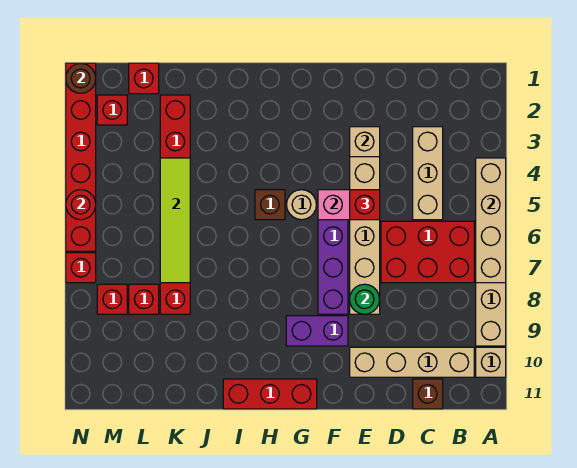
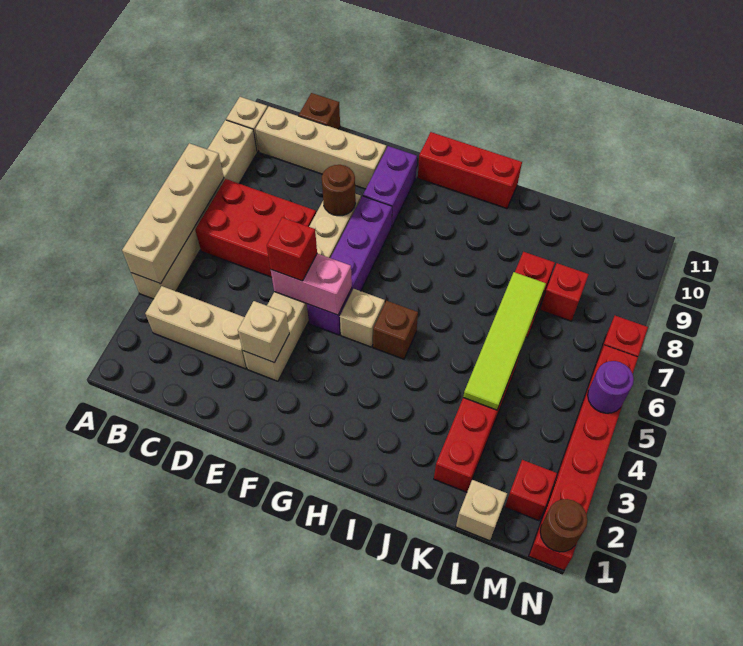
tan 1x3 brick [413,127,443,220] -> tan 1x3 brick turned to [145,286,247,369]
green 1x1 round brick [350,284,380,314] -> brown 1x1 round brick [322,165,356,216]
purple 1x2 brick [286,316,348,346] -> purple 1x2 brick turned to [363,146,417,227]
tan 1x1 round brick [287,190,316,220] -> tan 1x1 brick [340,289,385,347]
red 1x1 brick [129,63,159,94] -> tan 1x1 brick [456,480,507,541]
red 1x1 brick [97,284,127,314] -> none
red 1x1 round brick [66,190,96,220] -> purple 1x1 round brick [588,361,634,413]

